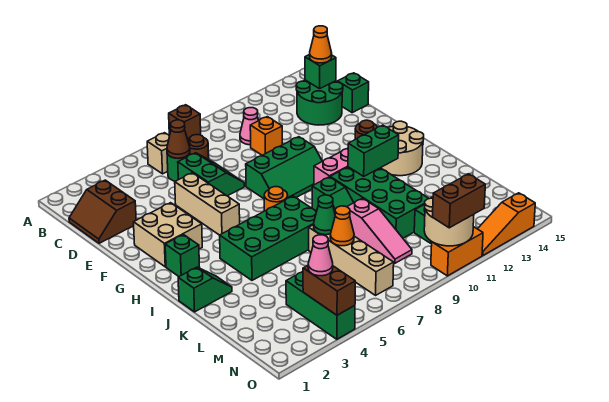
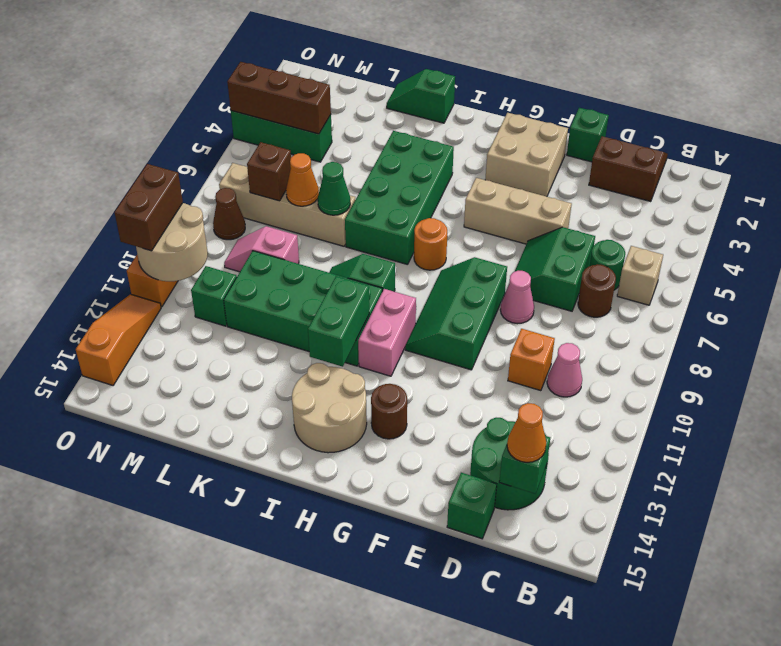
brown 1x1 brick [169,105,201,139] -> brown 1x1 brick moved to [247,142,291,201]
brown 1x1 cone [167,120,190,158] -> brown 1x1 cone moved to [213,188,245,240]
green 2x2 slope [178,153,245,196] -> green 2x2 slope turned to [515,227,595,311]
green 1x1 brick [165,235,200,276] -> green 1x1 brick moved to [567,108,609,162]
green 1x2 slope [178,267,232,312] -> green 1x2 slope turned to [387,69,455,123]
pink 1x3 slope [347,198,412,263] -> pink 1x2 slope [224,226,299,272]
brown 1x2 brick [303,266,355,315] -> brown 1x3 brick [227,62,331,134]
pink 1x1 cone [308,235,333,276] -> pink 1x1 cone moved to [500,271,534,324]

